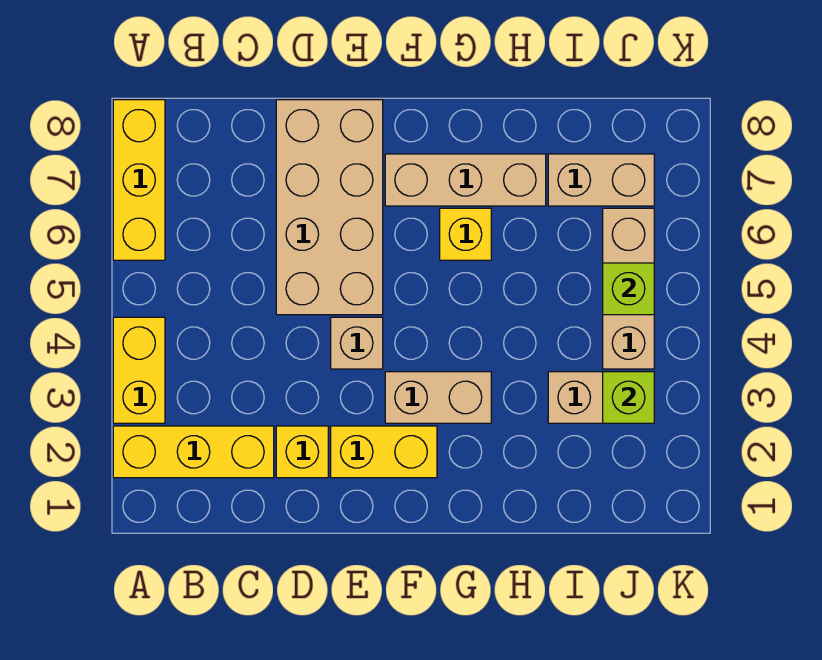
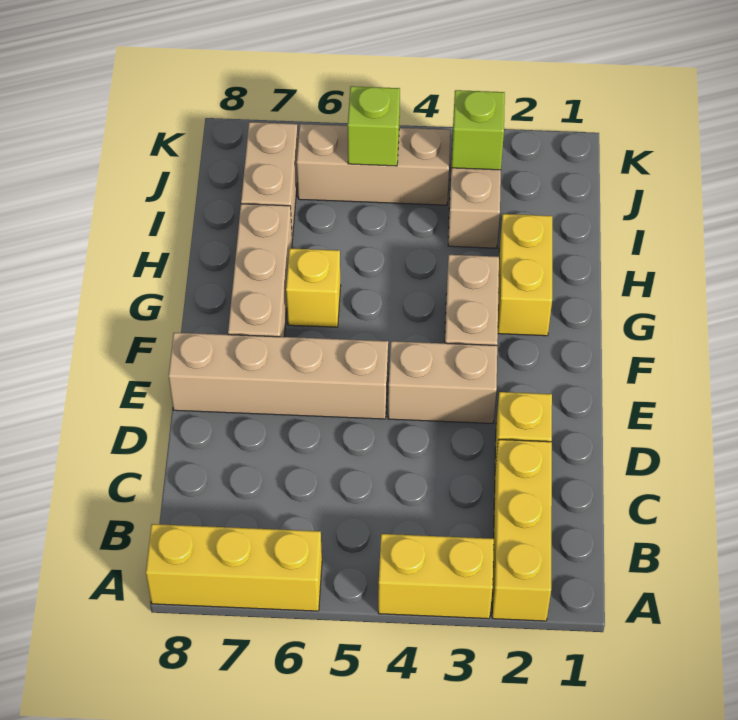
tan 2x4 brick [276,100,383,315] -> tan 1x4 brick [169,333,388,419]
yellow 1x2 brick [331,426,437,478] -> yellow 1x2 brick moved to [498,214,552,336]
tan 1x1 brick [331,317,383,369] -> tan 1x2 brick [388,341,497,423]

